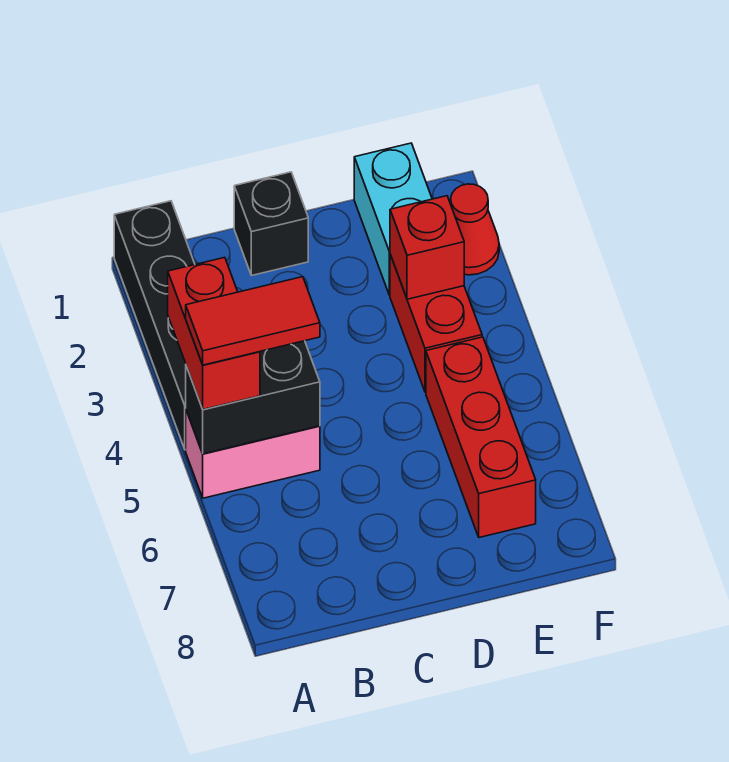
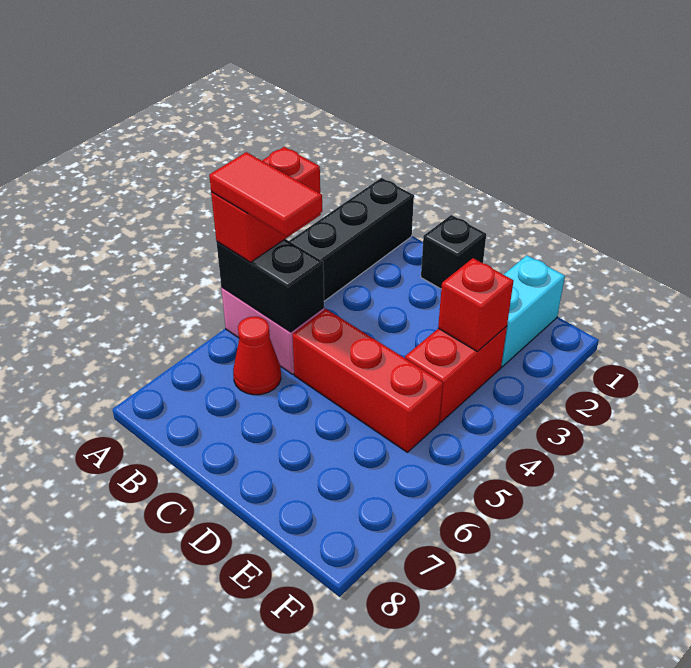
red 1x3 brick [426,337,536,537] -> red 1x3 brick turned to [293,309,443,452]
red 1x1 cone [451,184,499,275] -> red 1x1 cone moved to [233,317,281,395]

